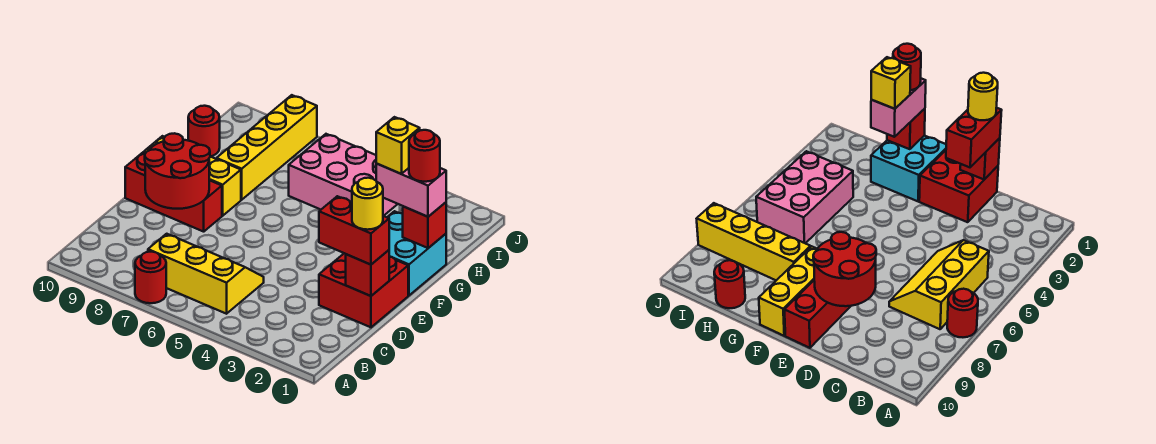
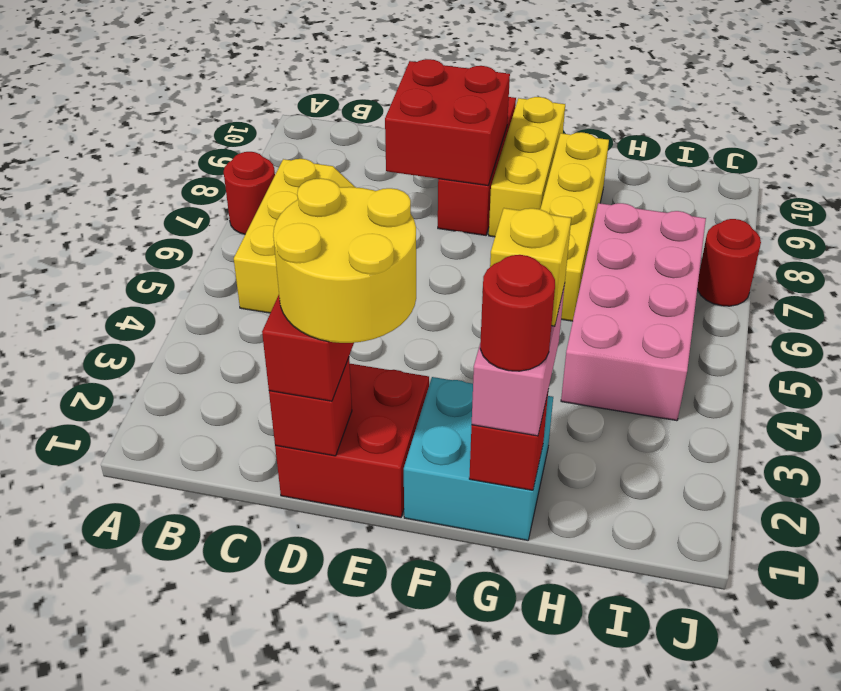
yellow 1x1 round brick [352,178,383,230] -> yellow 2x2 round brick [273,178,416,343]
red 2x2 round brick [145,133,210,209] -> red 2x2 brick [385,59,510,186]
yellow 1x4 brick [216,95,317,200] -> yellow 1x4 brick turned to [540,132,609,321]
pink 2x3 brick [289,134,397,216] -> pink 2x4 brick [561,203,706,421]
red 1x1 round brick [188,106,220,157] -> red 1x1 round brick moved to [697,219,761,306]

